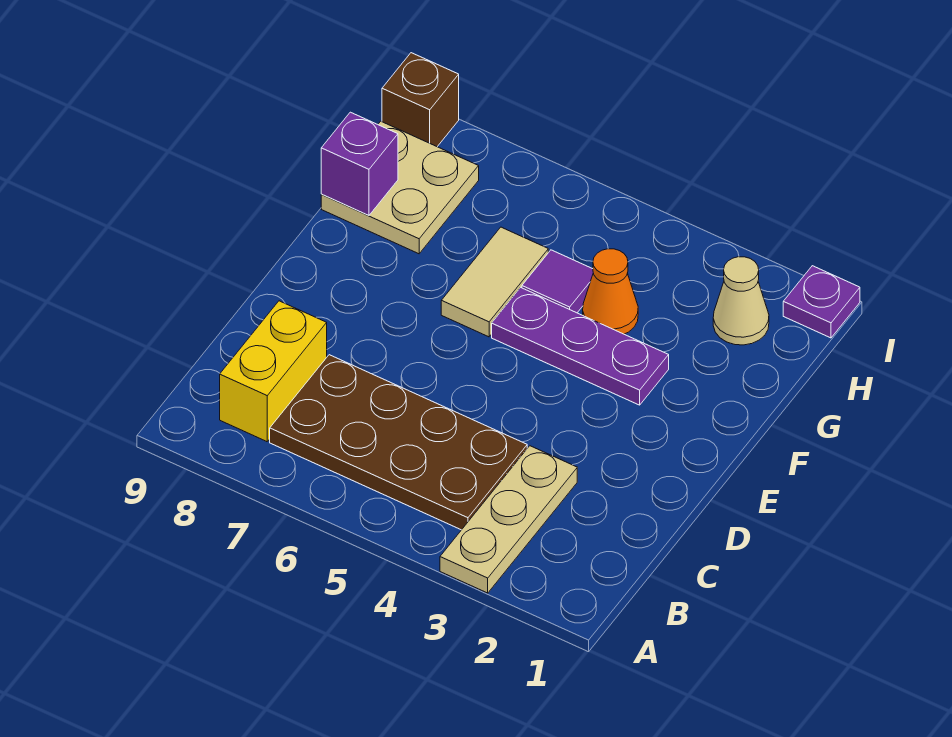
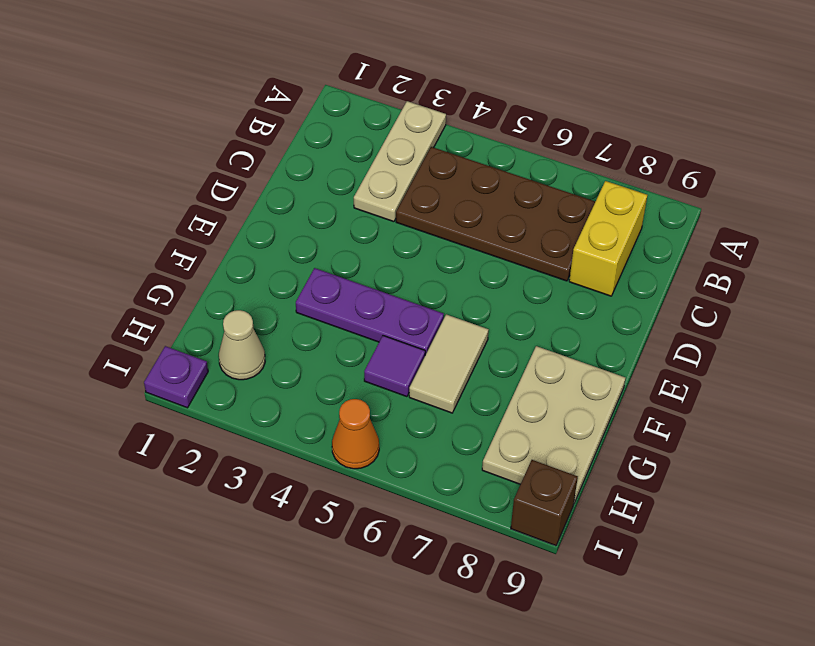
orange 1x1 cone [583,249,638,334] -> orange 1x1 cone moved to [332,399,379,469]
tan 2x2 plate [321,121,479,254] -> tan 2x3 plate [482,346,625,503]
purple 1x1 brick [321,112,398,215] -> none

